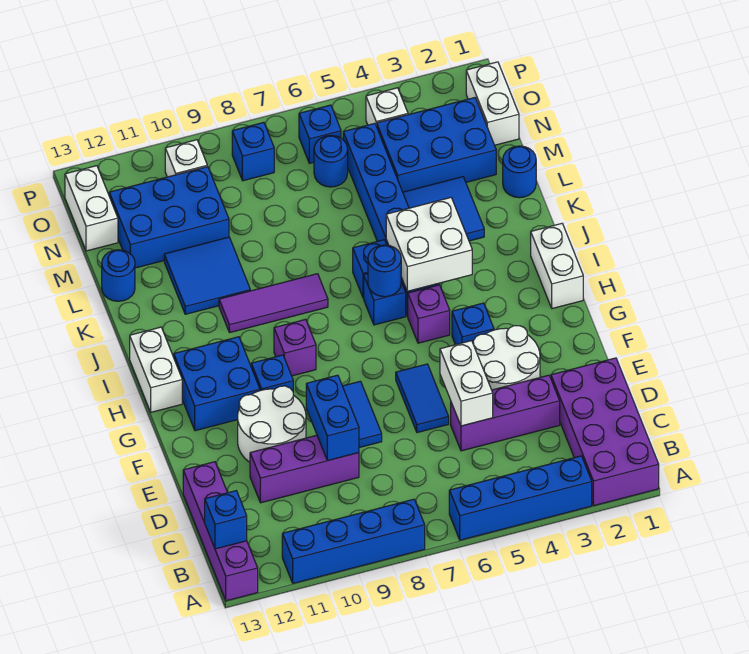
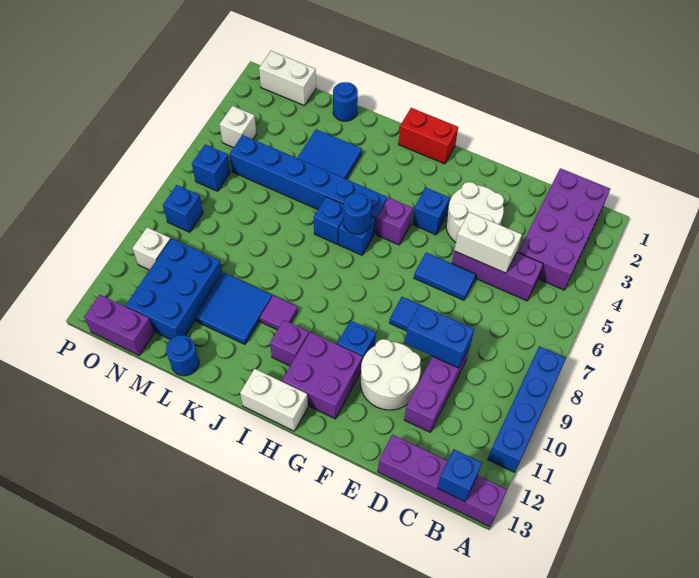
purple 2x4 brick [551,358,659,506] -> purple 2x4 brick turned to [518,168,610,290]
blue 1x4 brick [449,456,592,540] -> none
purple 1x3 brick [451,375,560,451] -> purple 1x3 brick turned to [452,251,543,301]
blue 2x2 brick [174,337,260,431] -> purple 2x2 brick [282,332,362,419]
white 1x2 brick [531,224,583,309] -> red 1x2 brick [398,108,458,164]
purple 1x1 brick [274,319,316,376] -> purple 1x1 brick moved to [270,320,309,366]
white 2x2 brick [386,198,472,291] -> none
purple 1x3 tile [219,274,328,333] -> purple 1x1 tile [260,295,298,330]
blue 2x3 brick [377,98,496,192] -> none
blue 1x1 round brick [314,135,348,187] -> none
white 1x2 brick [65,166,118,251] -> purple 1x2 brick [84,295,154,355]

